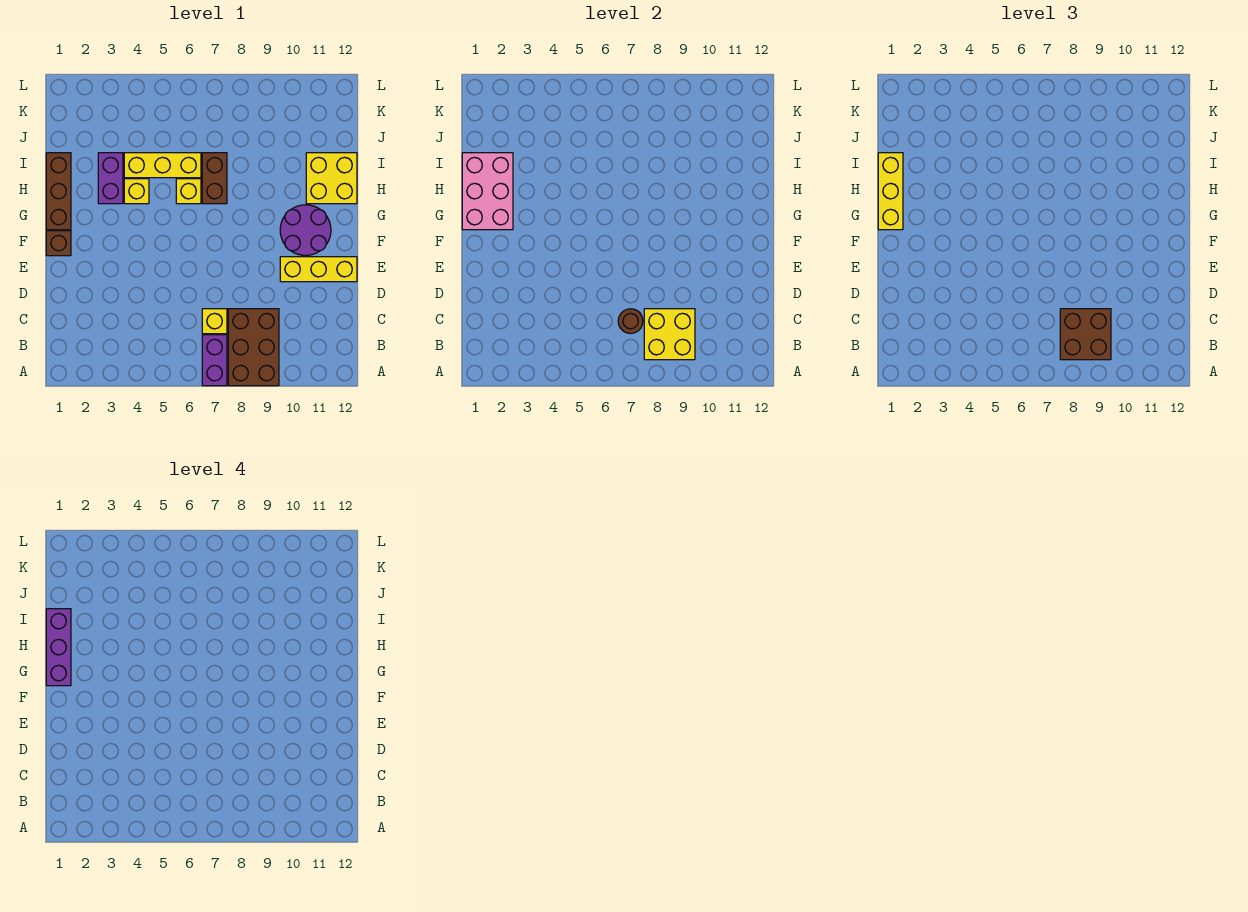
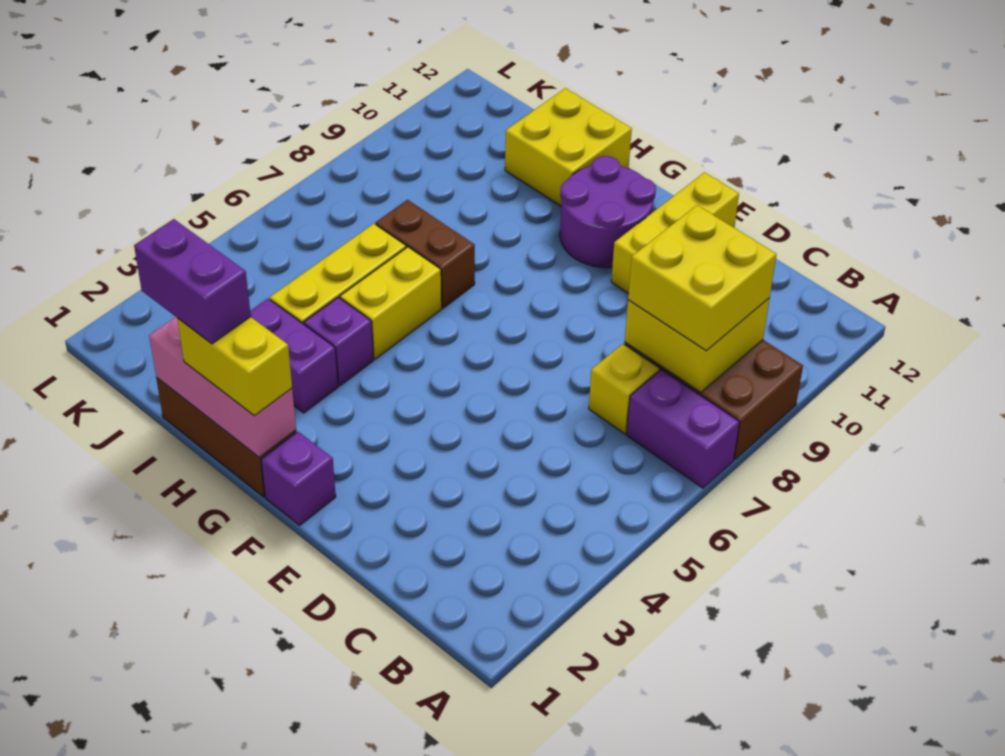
brown 2x2 brick [1060,309,1111,360] -> yellow 2x2 brick [628,205,776,351]
brown 1x1 round brick [618,309,643,334] -> none
brown 1x1 brick [46,231,71,256] -> purple 1x1 brick [261,432,336,525]
pink 2x3 brick [462,153,513,230] -> pink 1x3 brick [149,317,296,457]
yellow 1x3 brick [878,153,903,230] -> yellow 1x2 brick [177,317,292,416]
purple 1x3 brick [46,609,71,686] -> purple 1x2 brick [134,219,251,344]
yellow 1x1 brick [124,179,149,204] -> purple 1x1 brick [304,297,373,386]
yellow 1x1 brick [176,179,201,204] -> yellow 1x2 brick [340,247,442,359]

